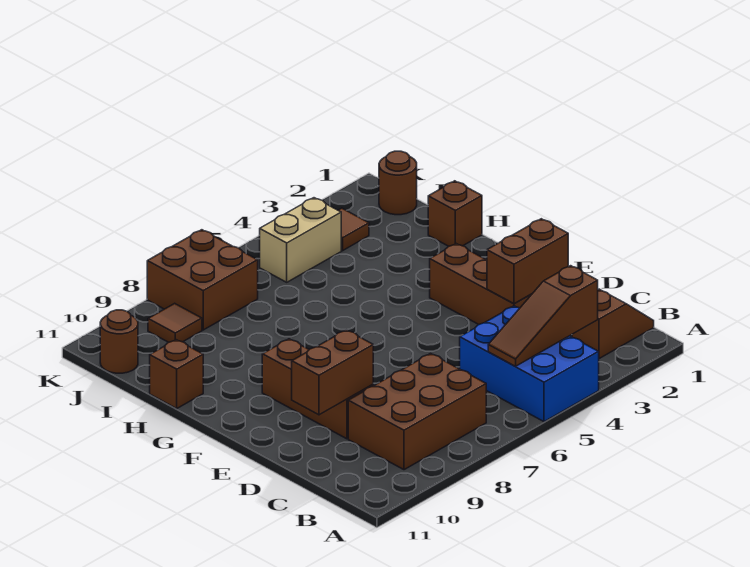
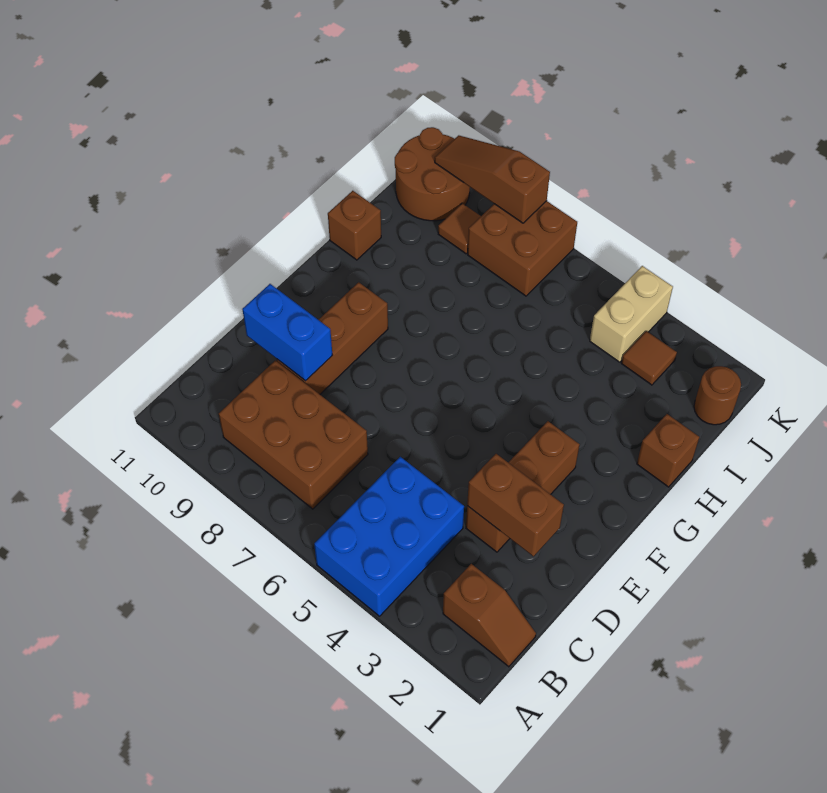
brown 1x3 slope [488,266,598,366] -> brown 1x3 slope moved to [435,135,550,223]
brown 1x2 brick [292,330,373,415] -> blue 1x2 brick [242,284,332,381]
tan 1x2 brick [260,198,341,282] -> tan 1x2 brick turned to [590,266,673,362]
brown 1x1 round brick [100,310,138,373] -> brown 2x2 round brick [395,127,470,221]

